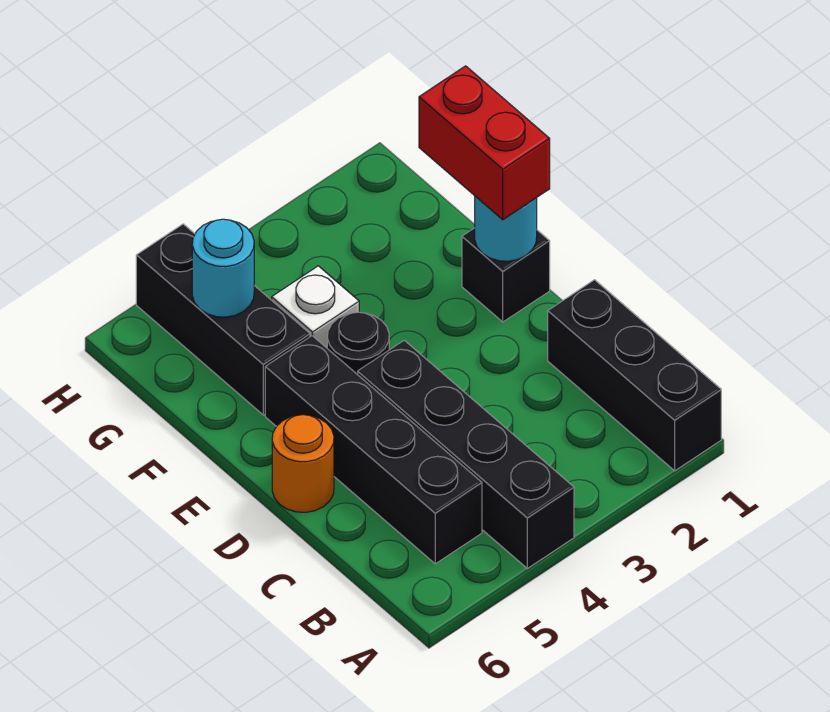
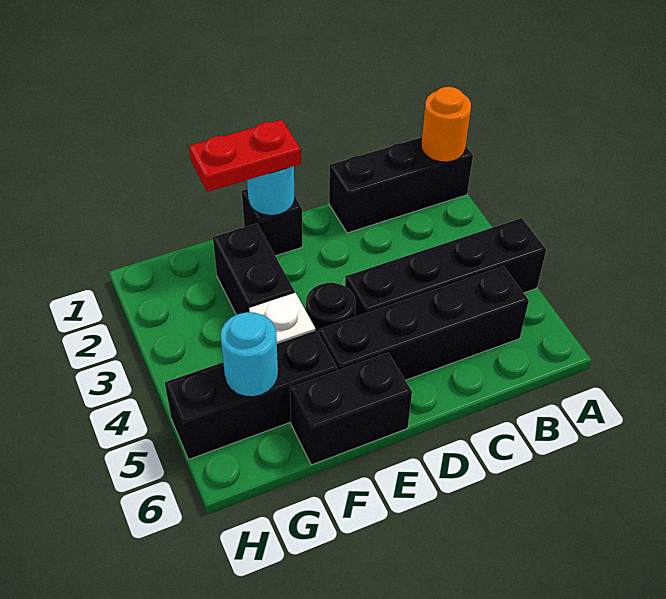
orange 1x1 round brick [272,415,334,512] -> orange 1x1 round brick moved to [421,87,471,162]
red 1x2 brick [419,66,550,220] -> red 1x2 plate [189,120,301,192]
none -> black 1x2 brick [290,353,412,465]
none -> black 1x2 brick [213,224,295,315]

